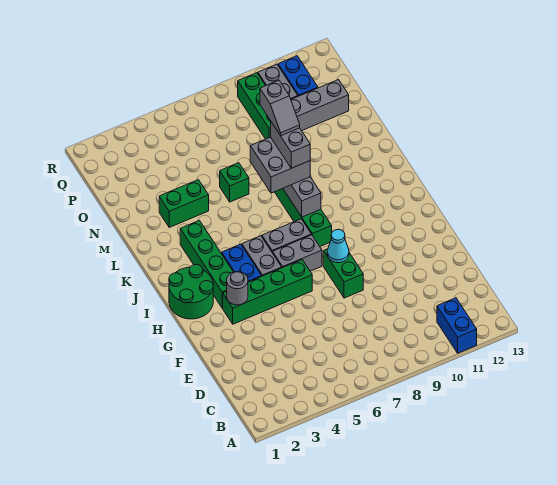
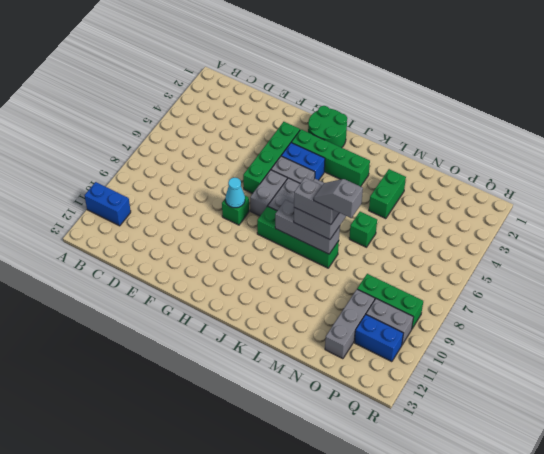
green 1x2 brick [323,249,363,298] -> green 1x1 brick [222,196,249,225]
grey 1x1 round brick [227,272,248,305] -> none

